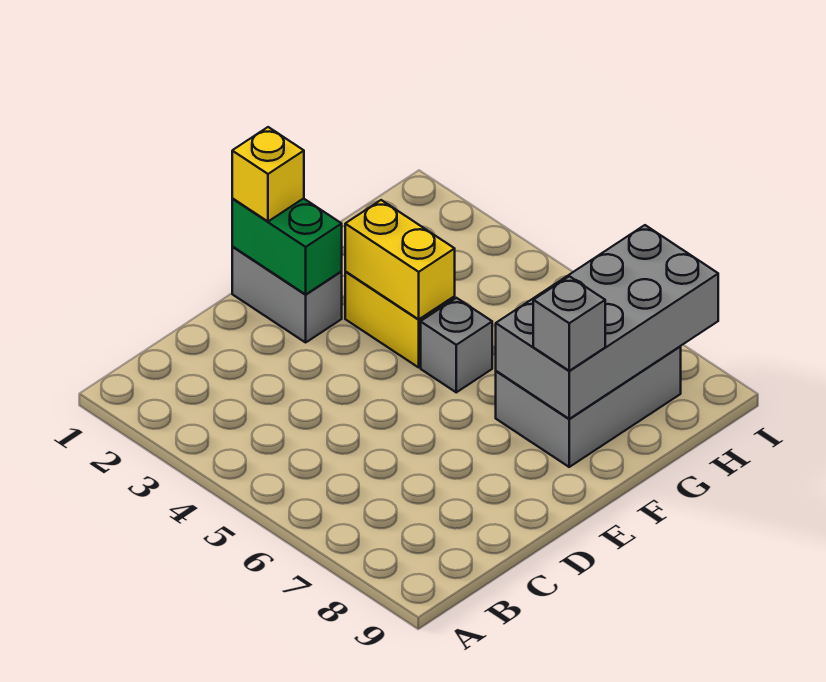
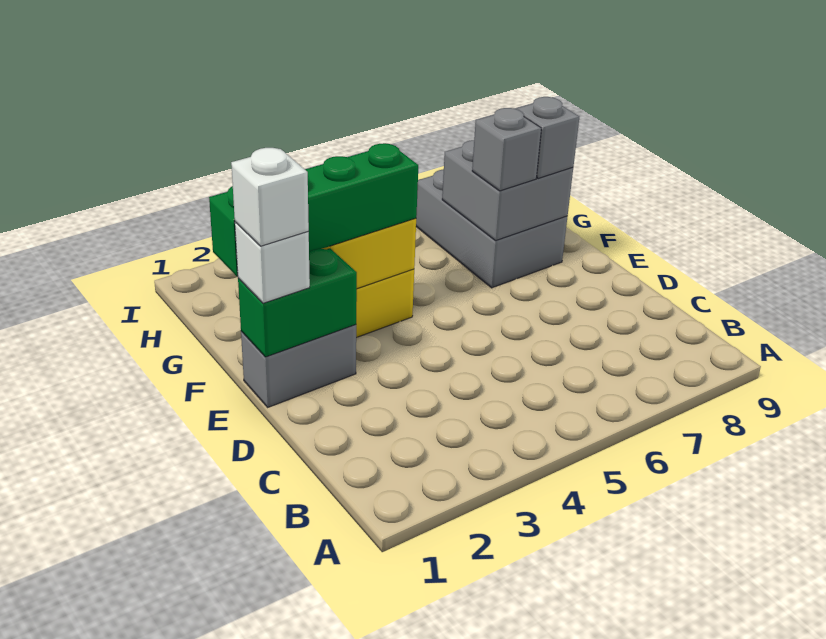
yellow 1x1 brick [232,127,304,221] -> white 1x1 brick [235,222,310,303]
none -> white 1x1 brick [231,148,309,246]
none -> green 1x4 brick [209,143,418,276]
grey 1x1 brick [421,298,492,392] -> grey 1x1 brick moved to [472,108,541,191]
grey 2x4 brick [496,225,718,419] -> grey 2x2 brick [442,140,573,241]

